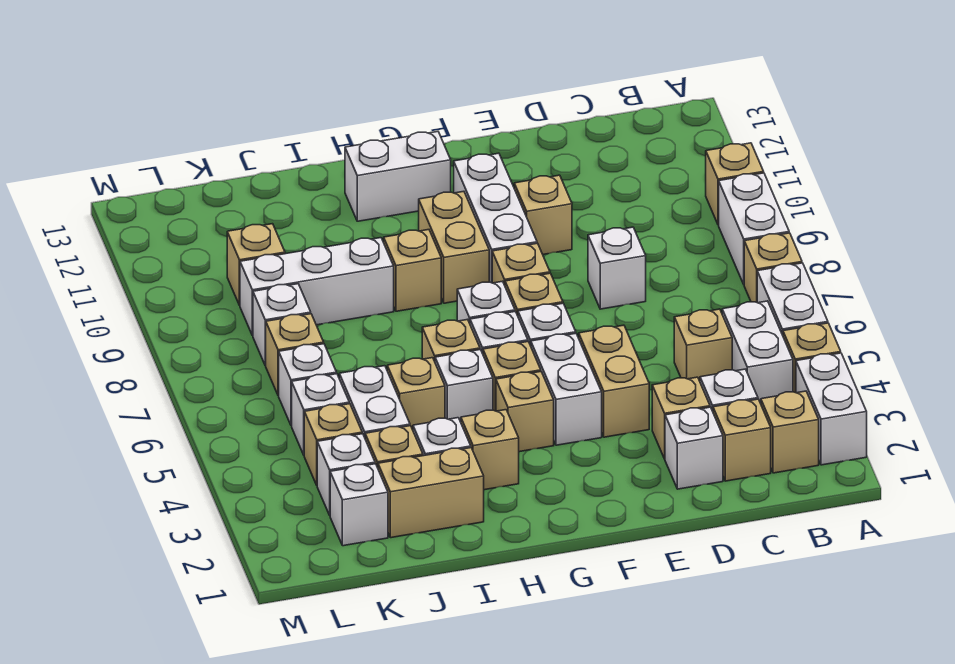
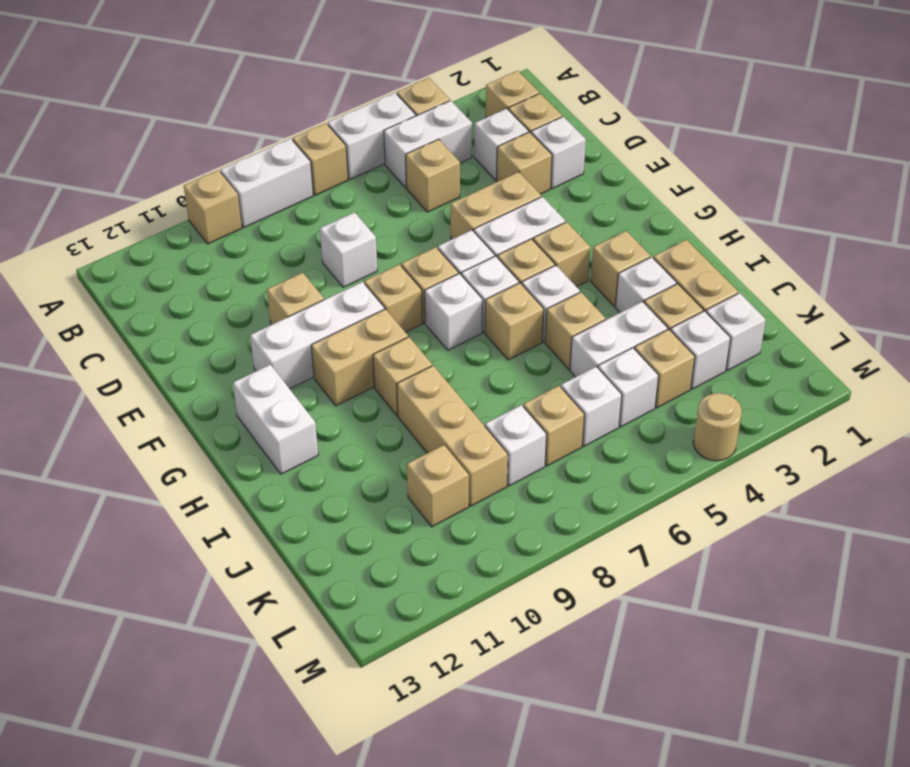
white 1x2 brick [796,353,867,465] -> none
white 1x3 brick [240,238,394,336] -> tan 1x3 brick [397,366,508,506]
none -> tan 1x1 round brick [693,393,742,461]

